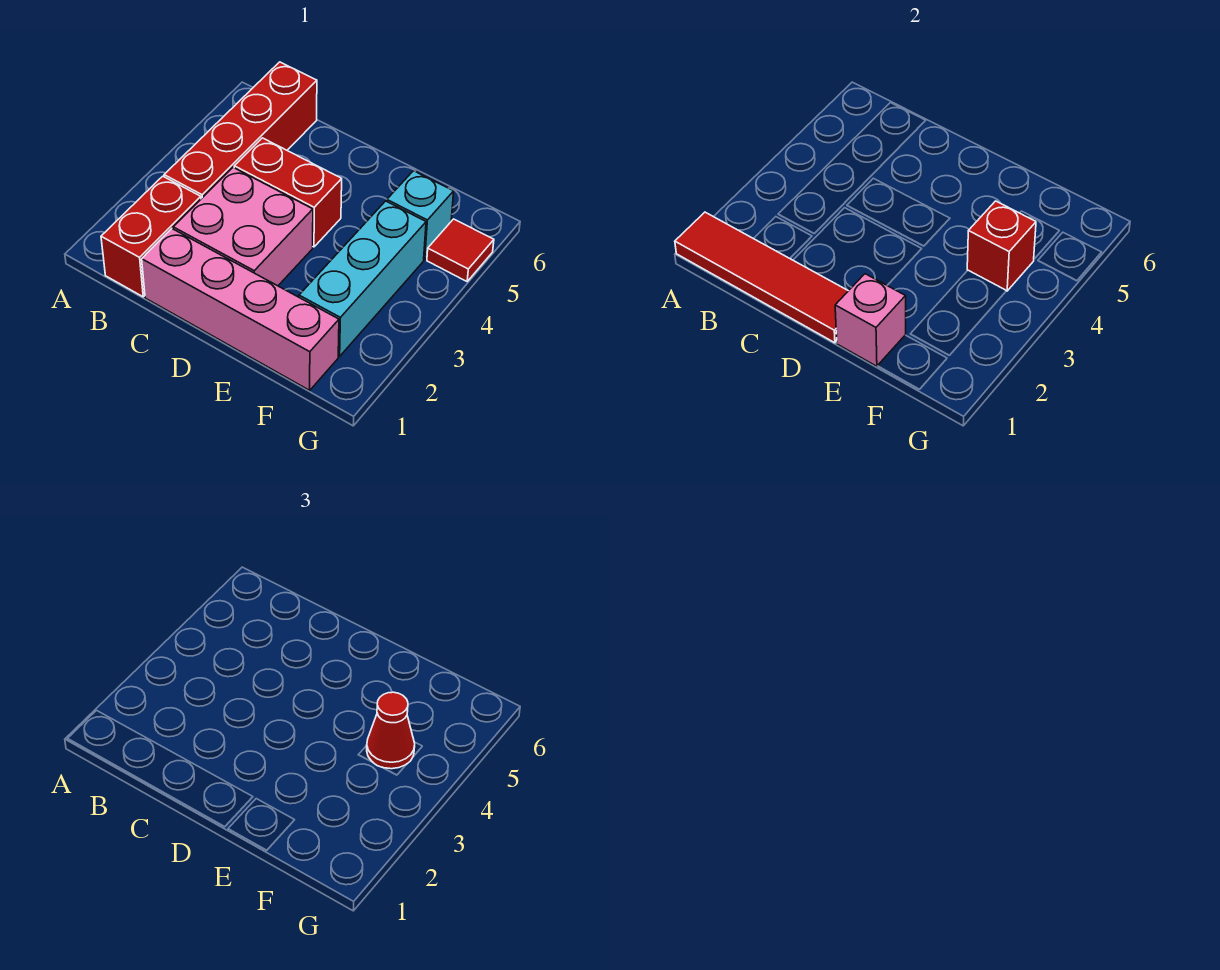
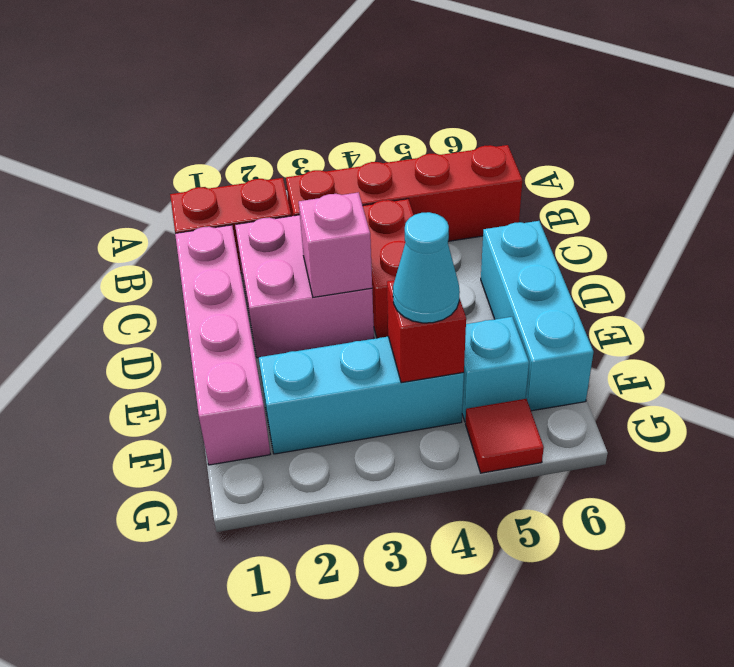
red 1x4 tile [675,212,848,343] -> none
none -> cyan 1x3 brick [481,221,594,411]
pink 1x1 brick [835,274,906,366] -> pink 1x1 brick moved to [299,192,372,297]
red 1x1 cone [367,692,415,769] -> cyan 1x1 cone [393,212,460,323]

